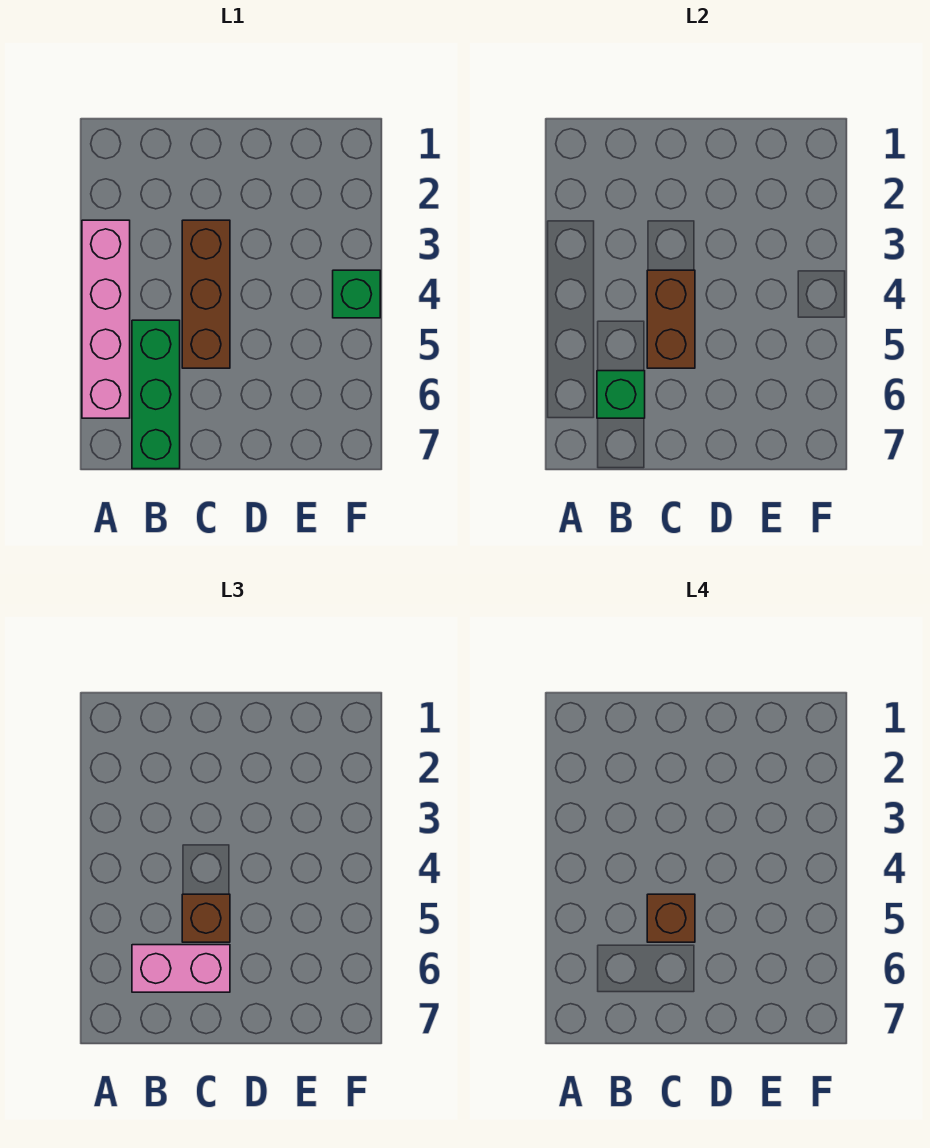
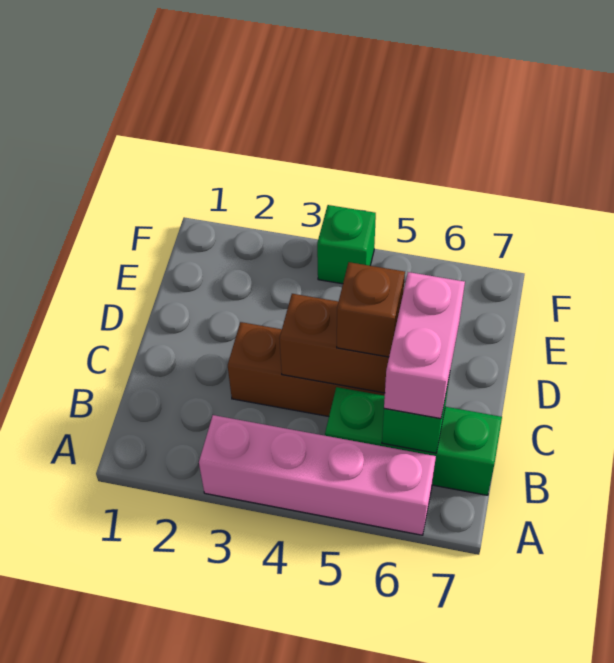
brown 1x1 brick [647,894,695,942] -> none

